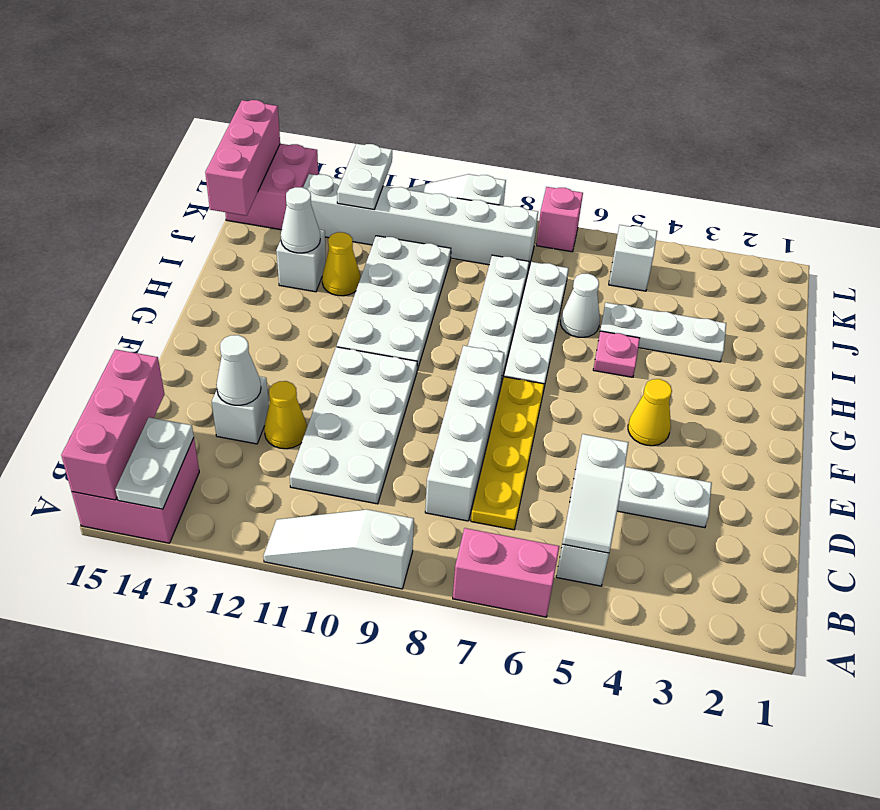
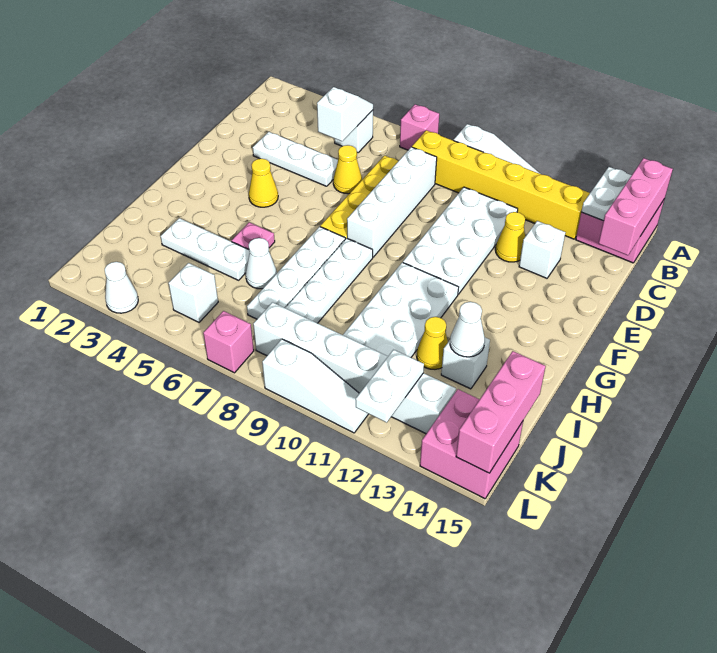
pink 1x2 brick [453,528,559,617] -> pink 1x1 brick [400,104,439,150]
none -> yellow 1x6 brick [412,130,590,239]
none -> yellow 1x1 cone [333,145,362,194]
white 1x1 cone [216,335,261,405] -> white 1x1 cone moved to [105,262,138,313]

